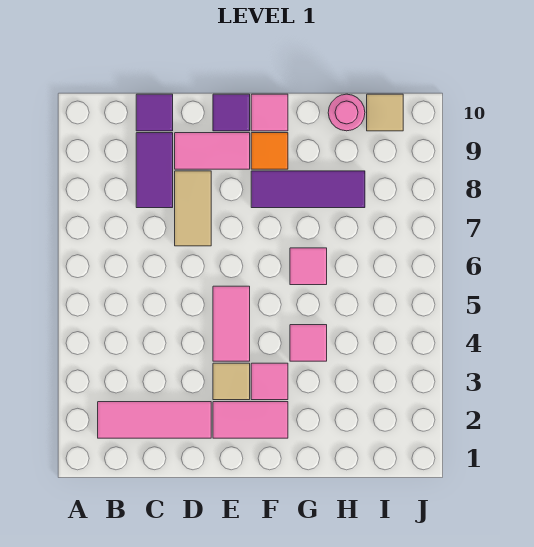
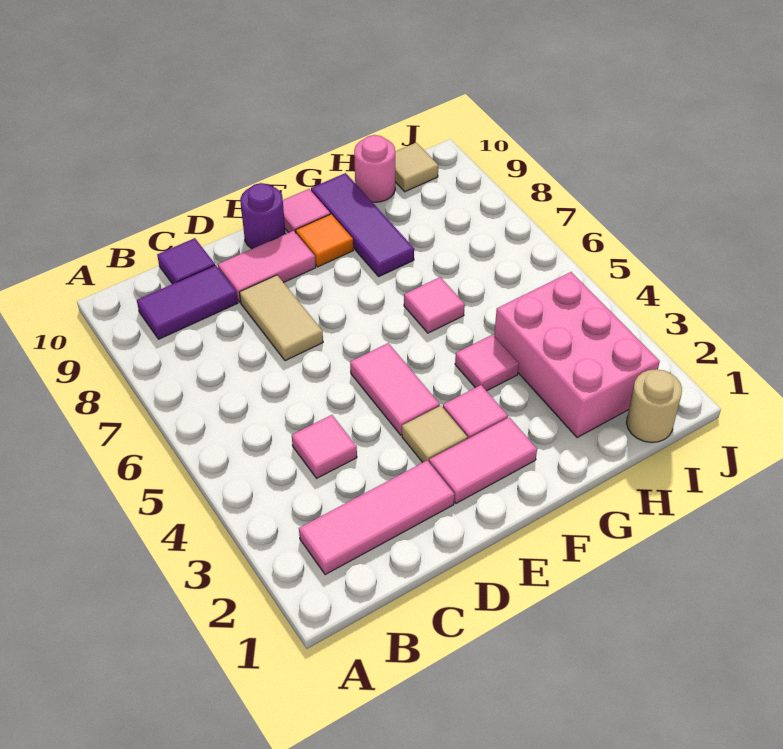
none -> pink 1x1 tile [292,415,357,478]
purple 1x2 tile [136,133,173,208] -> purple 1x2 tile turned to [137,265,238,339]
purple 1x1 tile [213,94,250,131] -> purple 1x1 round brick [240,183,285,249]
purple 1x3 tile [251,171,365,208] -> purple 1x3 tile turned to [311,173,414,276]
none -> pink 2x3 brick [494,272,660,438]
none -> tan 1x1 round brick [626,369,682,442]

